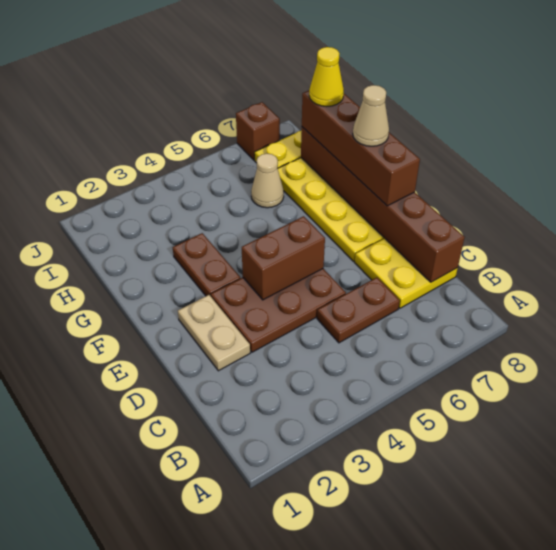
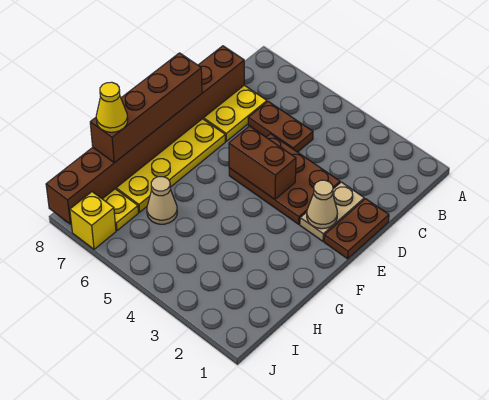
brown 1x6 brick [301,127,465,282] -> brown 1x8 brick [46,46,244,224]
brown 1x2 plate [173,233,240,296] -> brown 1x2 plate moved to [324,199,389,259]
tan 1x1 cone [353,85,389,146] -> tan 1x1 cone moved to [307,180,337,229]
brown 1x1 brick [236,102,280,160] -> yellow 1x1 brick [70,192,116,249]

